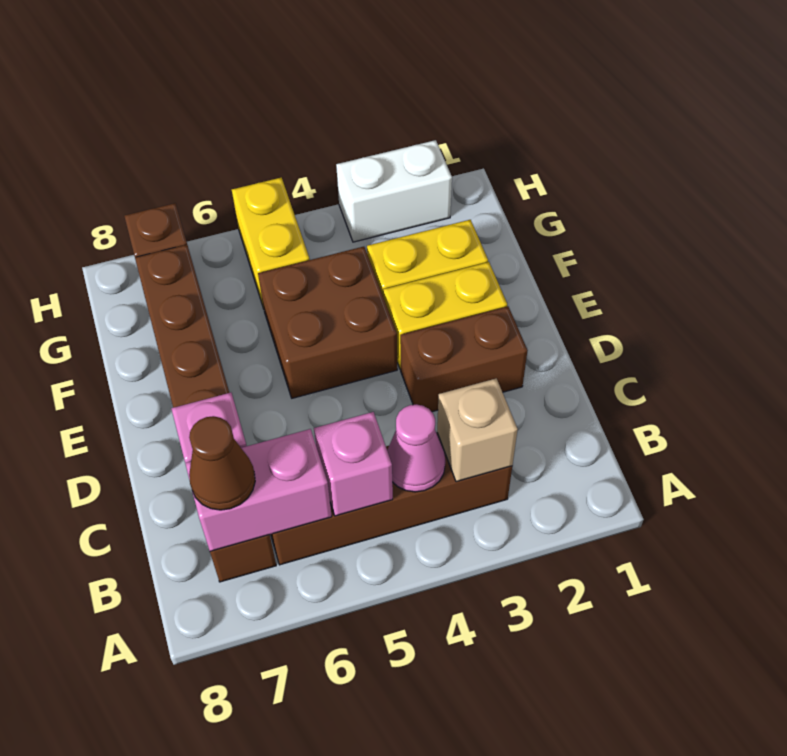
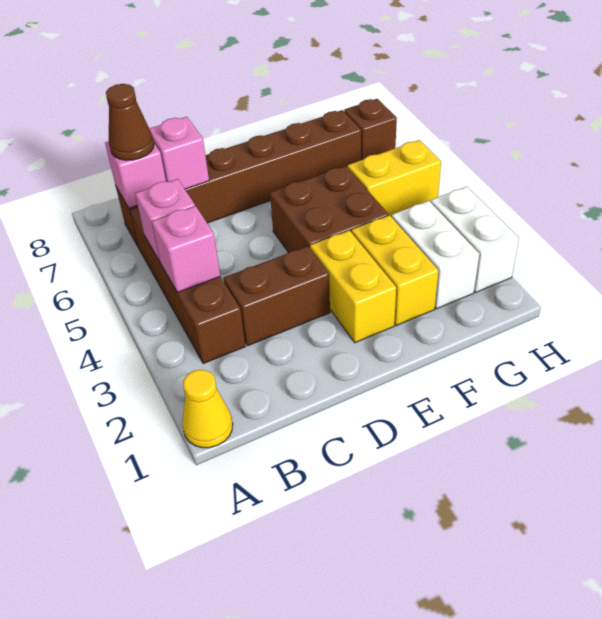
none -> yellow 1x1 cone [182,369,233,448]
tan 1x1 brick [437,378,518,482] -> none
pink 1x1 cone [387,404,445,492] -> pink 1x1 brick [152,206,220,292]
pink 1x2 brick [185,429,332,551] -> pink 1x1 brick [105,141,166,208]
brown 1x2 brick [400,306,528,412] -> brown 1x2 brick turned to [224,246,330,346]
none -> white 1x2 brick [392,201,479,309]

